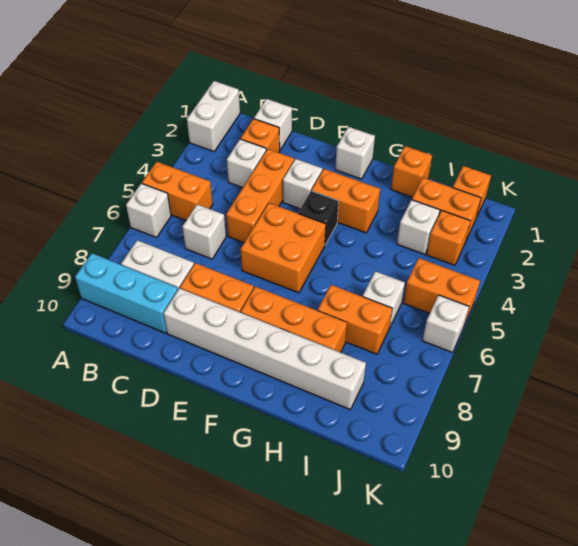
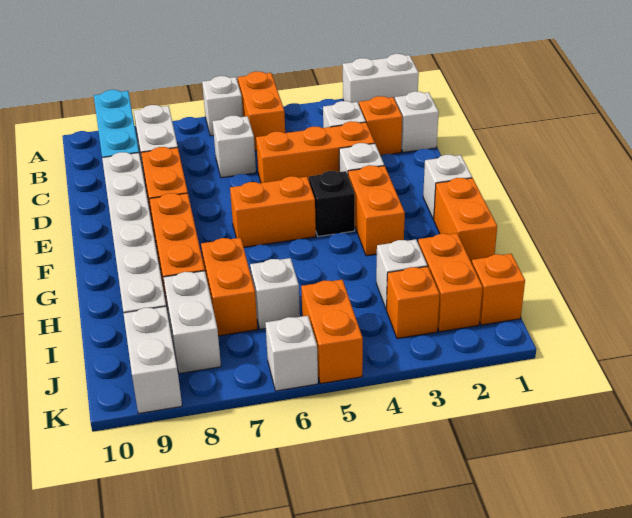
orange 2x2 brick [241,203,326,293] -> orange 1x2 brick [230,176,316,247]
orange 1x1 brick [391,146,432,197] -> orange 1x2 brick [434,178,497,263]
none -> white 1x2 brick [163,271,221,374]
none -> white 1x2 brick [124,306,182,414]

